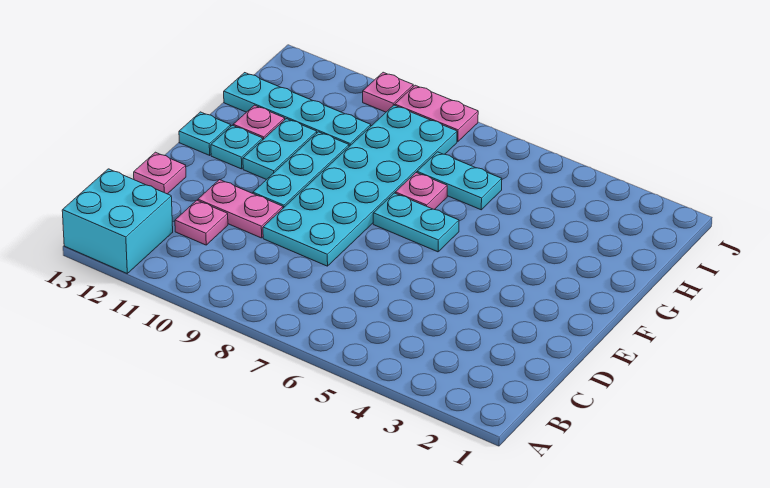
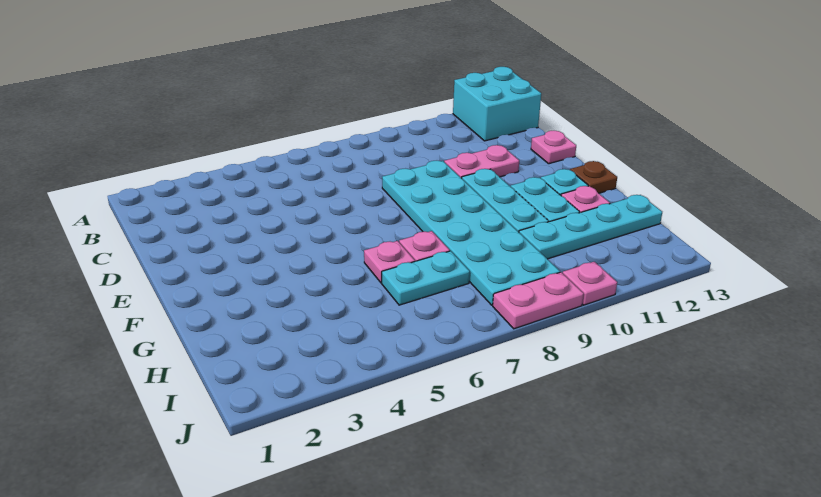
pink 1x1 plate [175,200,228,245] -> pink 1x1 plate moved to [364,241,415,283]
cyan 1x2 plate [373,193,459,252] -> none
cyan 1x1 plate [179,112,231,155] -> brown 1x1 plate [570,161,617,193]

